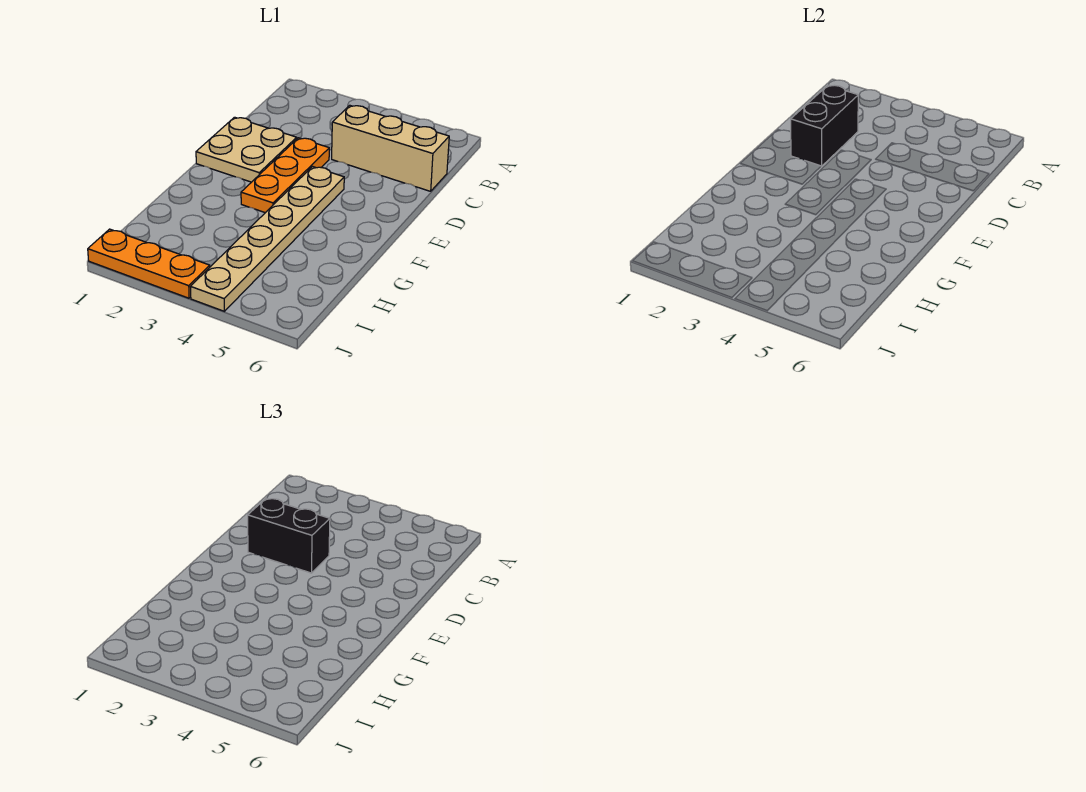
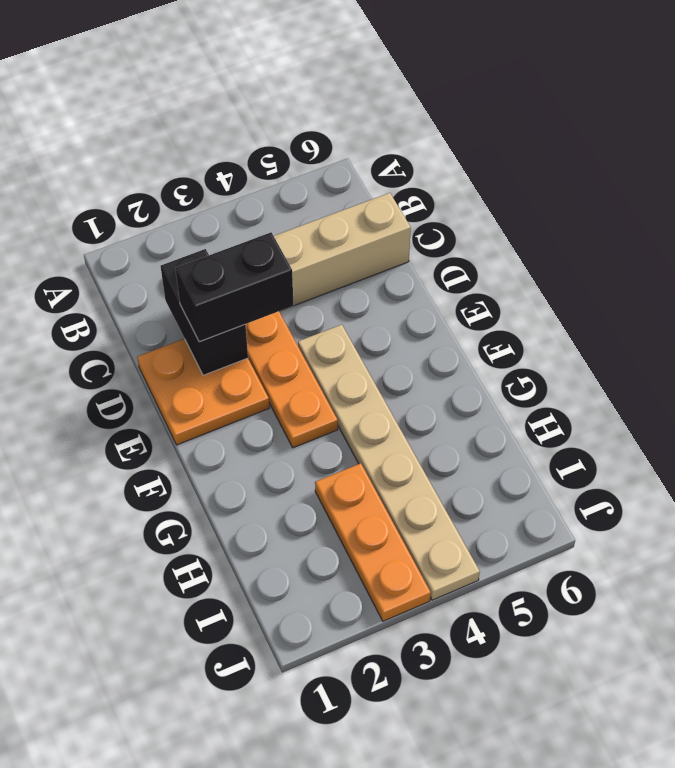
tan 2x2 plate [196,117,297,182] -> orange 2x2 plate [137,339,269,445]
orange 1x3 plate [88,229,210,298] -> orange 1x3 plate turned to [315,463,431,621]

